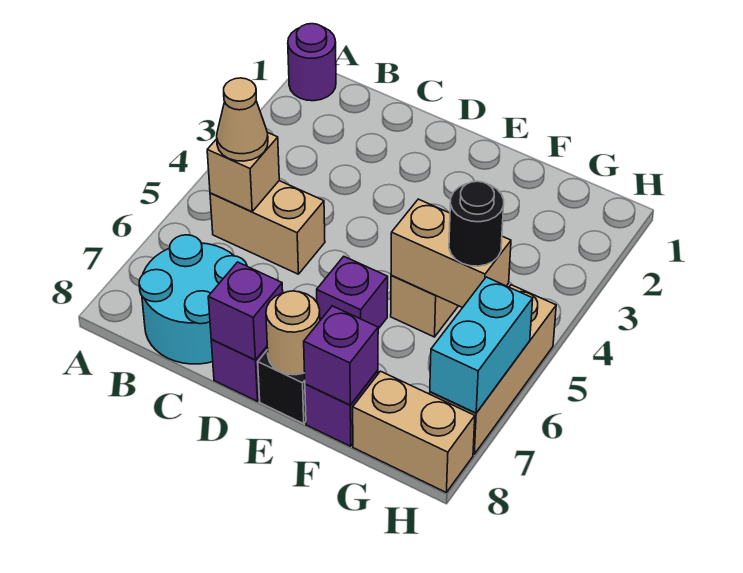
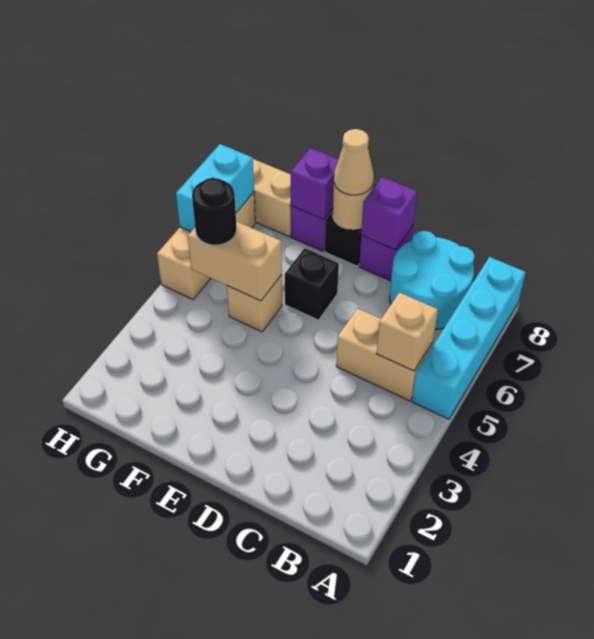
purple 1x1 round brick [288,24,336,101] -> none
none -> cyan 1x4 brick [412,257,526,419]
tan 1x1 cone [217,78,268,161] -> tan 1x1 cone moved to [334,129,374,195]
purple 1x1 brick [317,256,388,329] -> black 1x1 brick [285,248,339,320]

